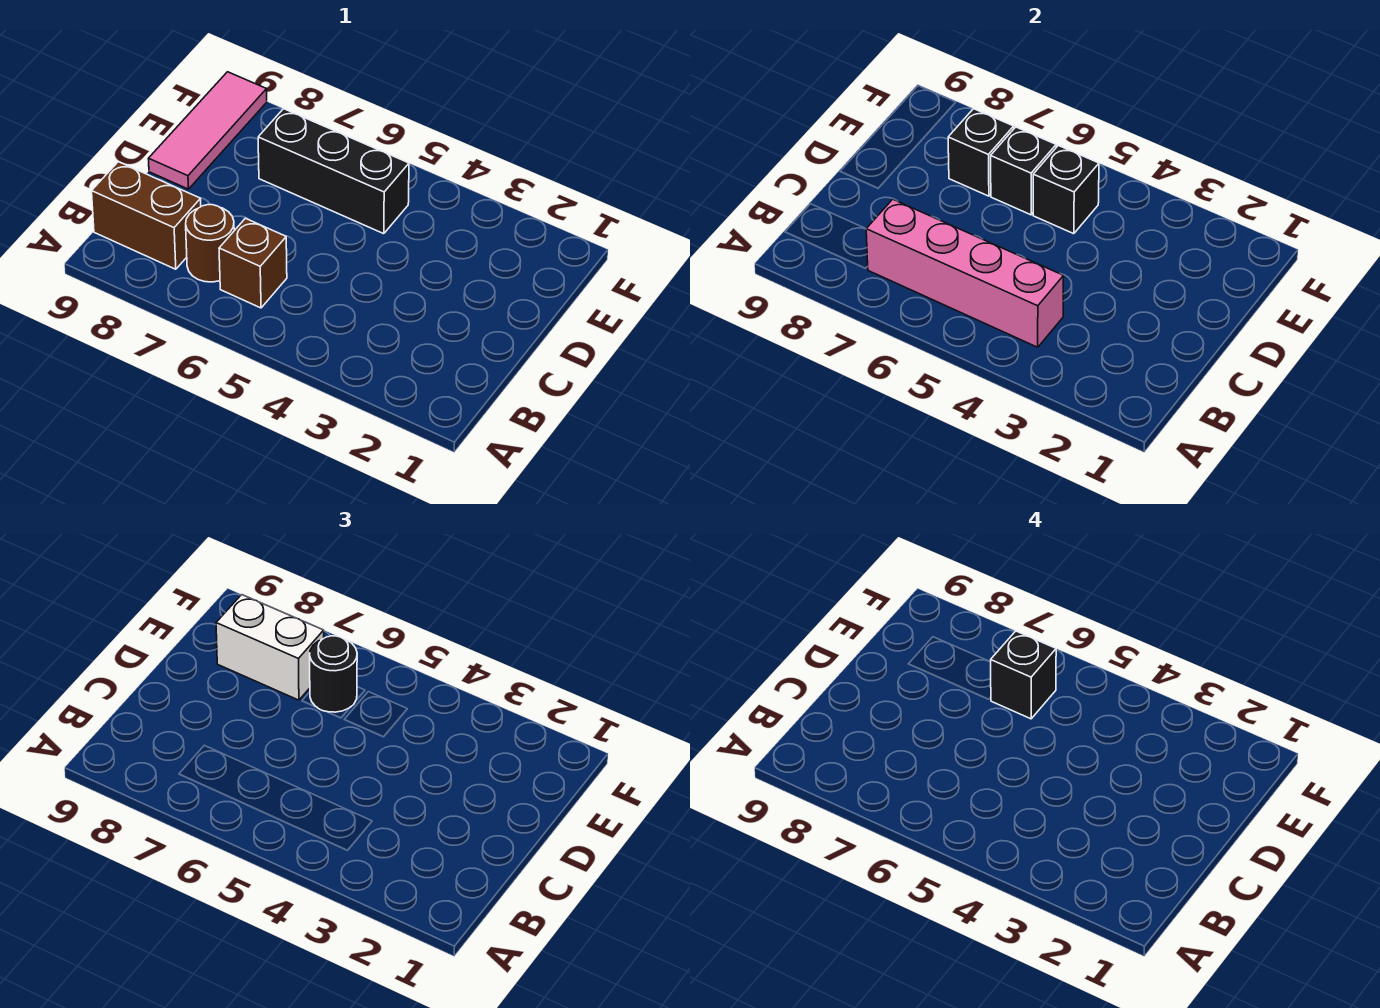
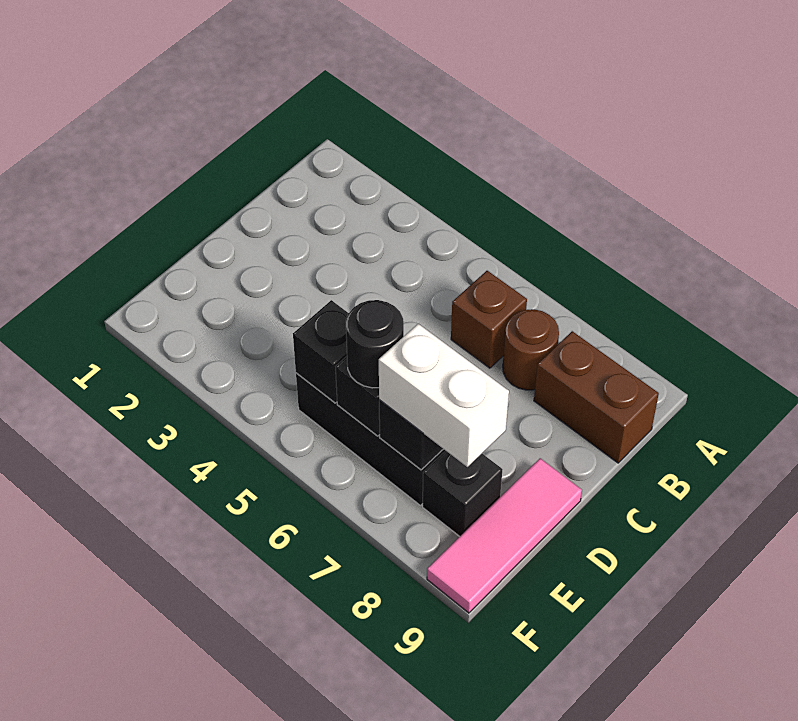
pink 1x4 brick [866,199,1064,347] -> none
black 1x1 brick [991,631,1056,719] -> black 1x1 brick moved to [423,451,503,536]

